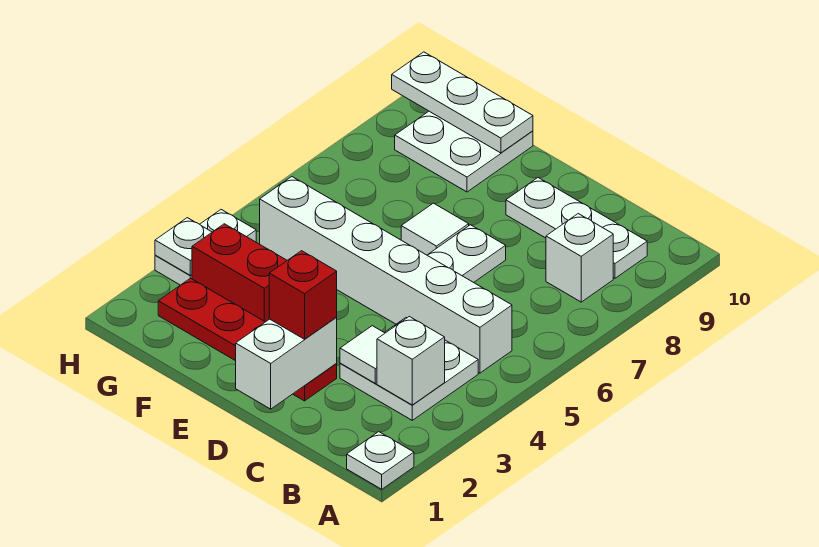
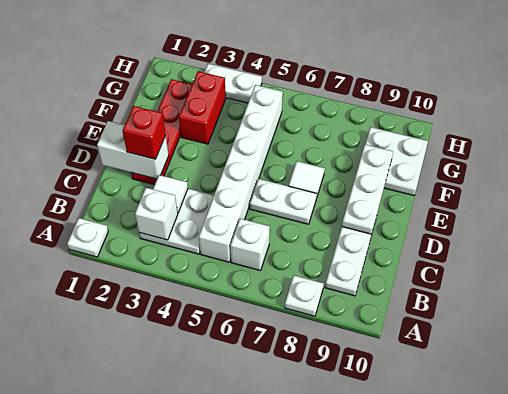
white 1x1 brick [546,214,613,302] -> white 1x1 brick moved to [230,219,270,271]
white 1x3 plate [392,52,533,153] -> white 1x3 plate moved to [342,144,393,234]
white 1x1 plate [155,218,212,275] -> white 1x1 plate moved to [285,276,324,316]

